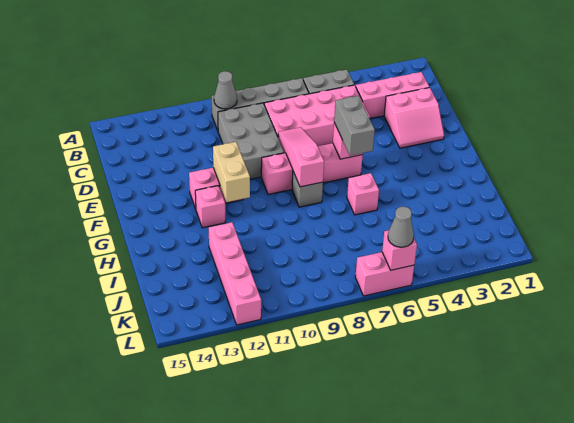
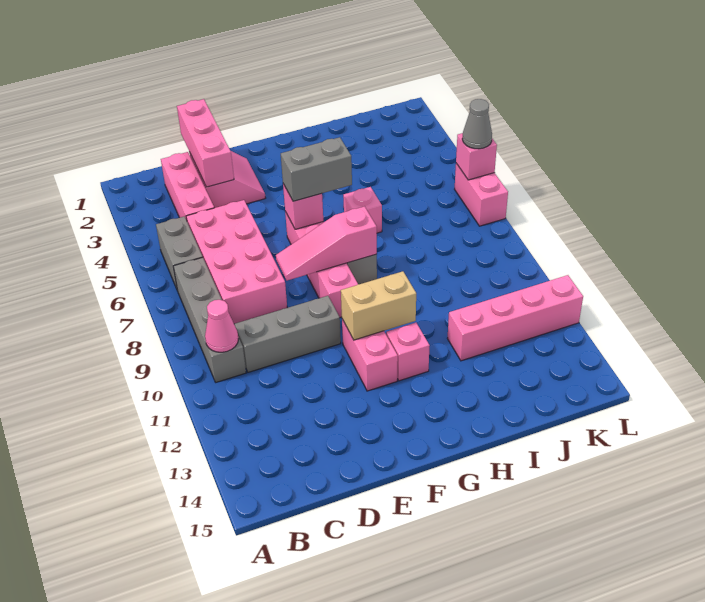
grey 1x1 cone [214,71,237,109] -> pink 1x1 cone [205,300,238,352]
grey 2x3 brick [218,103,284,179] -> grey 1x3 brick [234,296,341,372]
none -> pink 1x3 brick [177,99,234,187]

